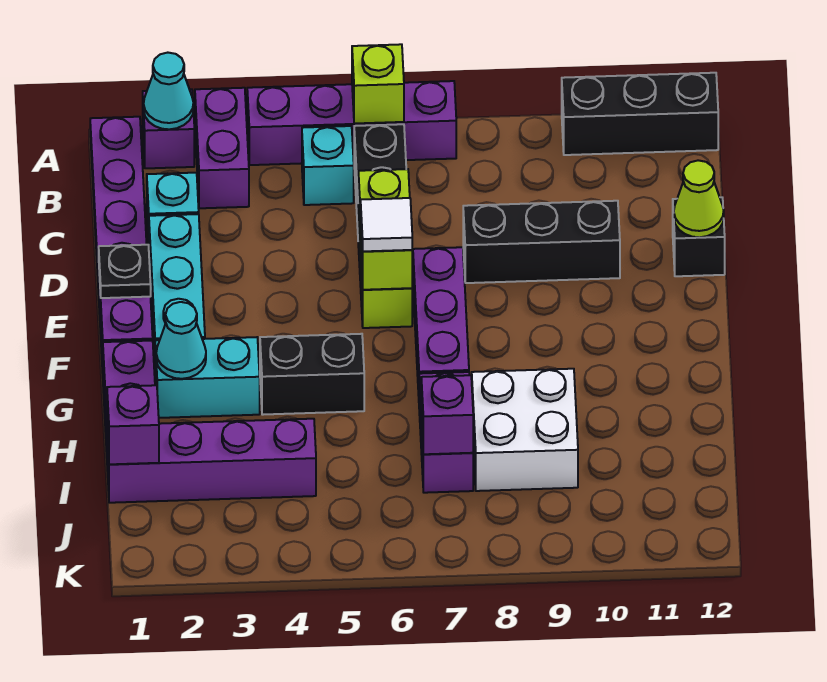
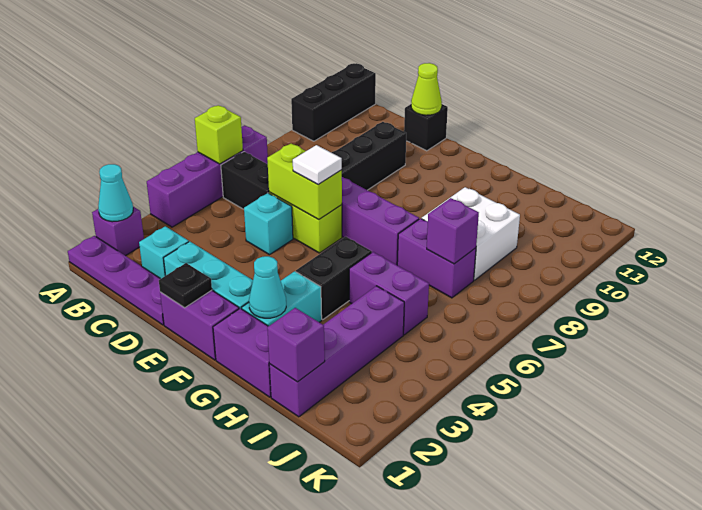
purple 1x2 brick [195,88,249,208] -> purple 1x2 brick moved to [349,252,429,335]
cyan 1x1 brick [302,126,354,205] -> cyan 1x1 brick moved to [244,193,293,255]

